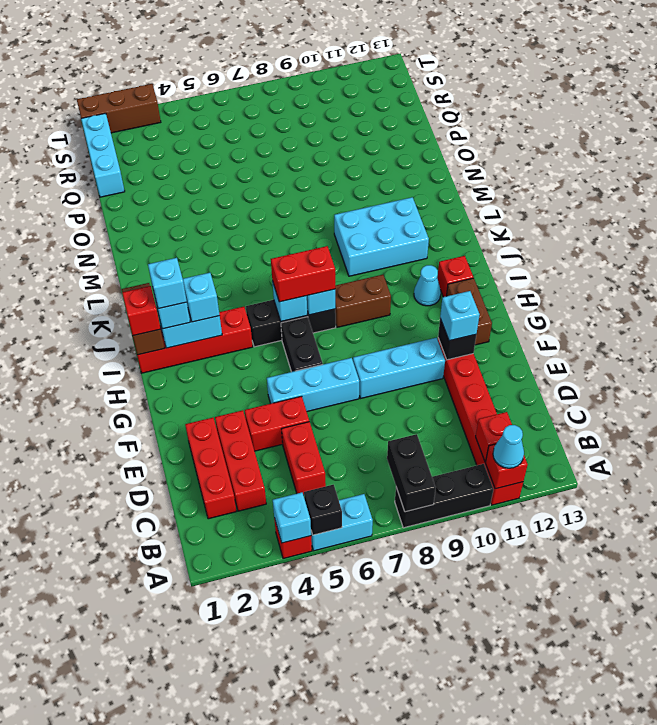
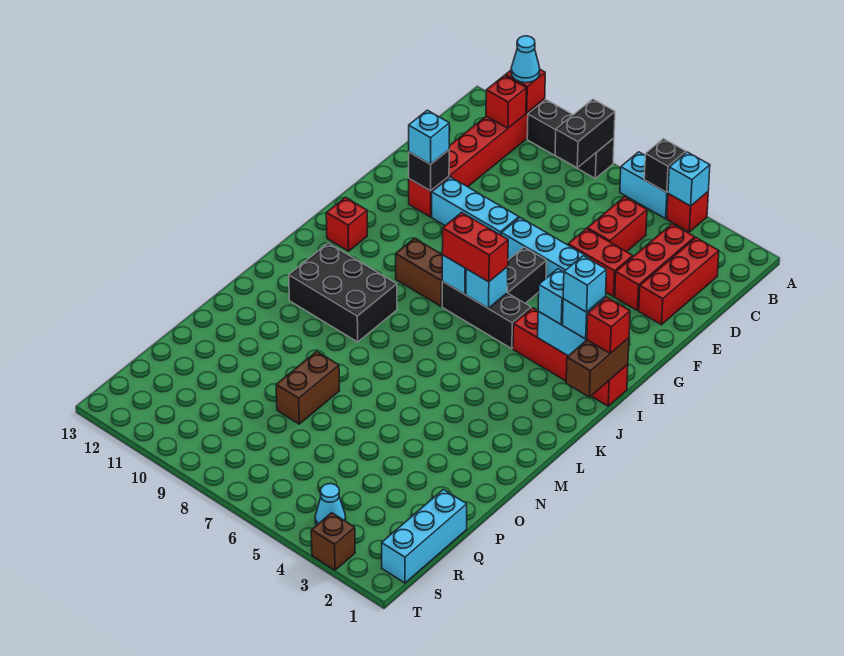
brown 1x2 brick [447,278,492,345] -> brown 1x2 brick moved to [276,351,340,424]
cyan 1x1 cone [414,265,441,306] -> cyan 1x1 cone moved to [315,484,346,525]
cyan 2x3 brick [334,197,429,276] -> black 2x3 brick [289,243,397,342]
brown 1x3 brick [77,84,161,133] -> brown 1x1 brick [311,513,355,570]

